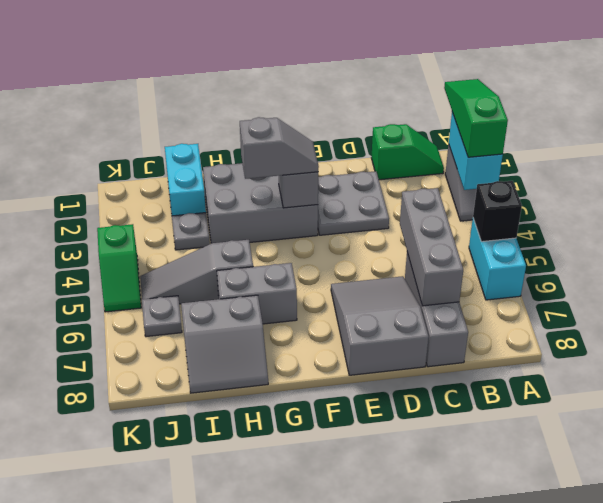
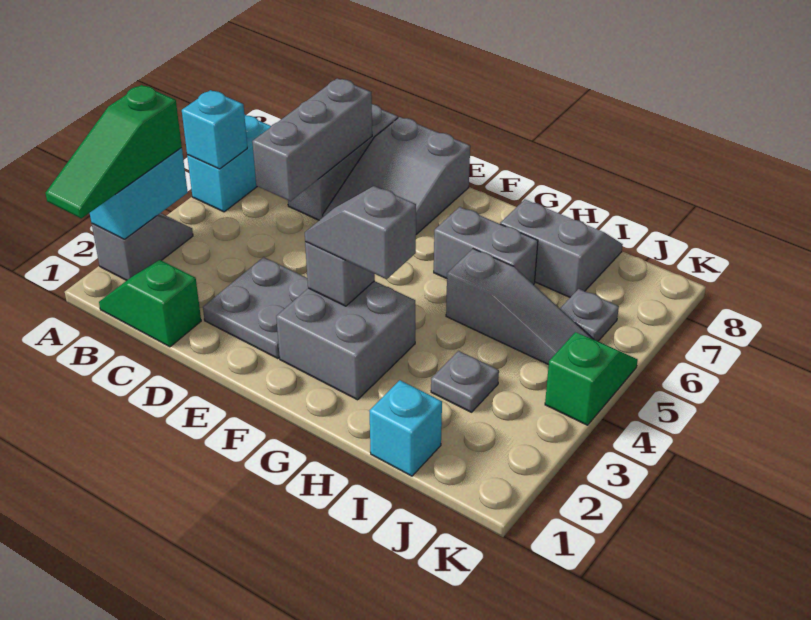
black 1x1 brick [473,181,522,242] -> cyan 1x1 brick [182,90,247,169]
grey 2x3 brick [203,163,318,243] -> grey 2x2 brick [276,281,415,400]
cyan 1x2 brick [165,144,206,216] -> cyan 1x1 brick [369,380,442,476]

